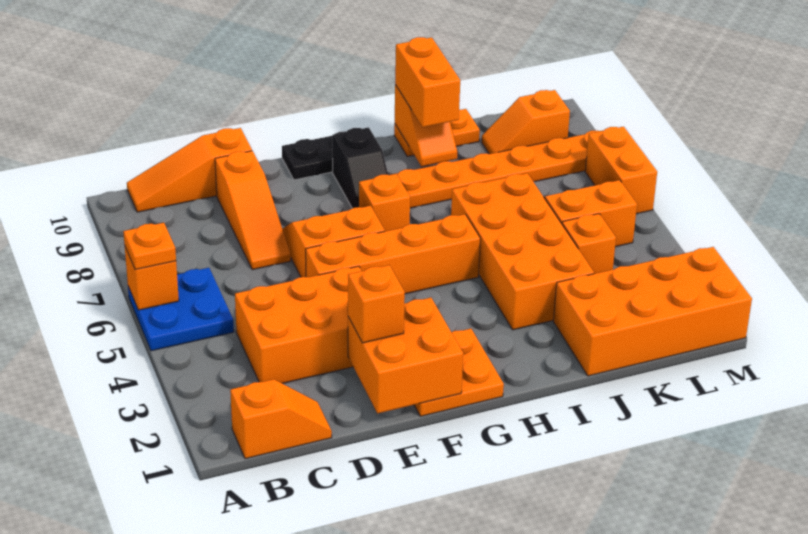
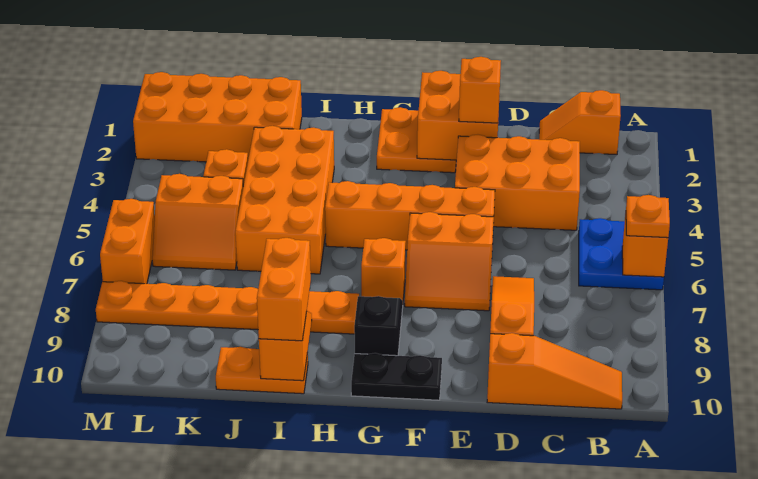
orange 1x2 slope [482,90,570,154] -> none

